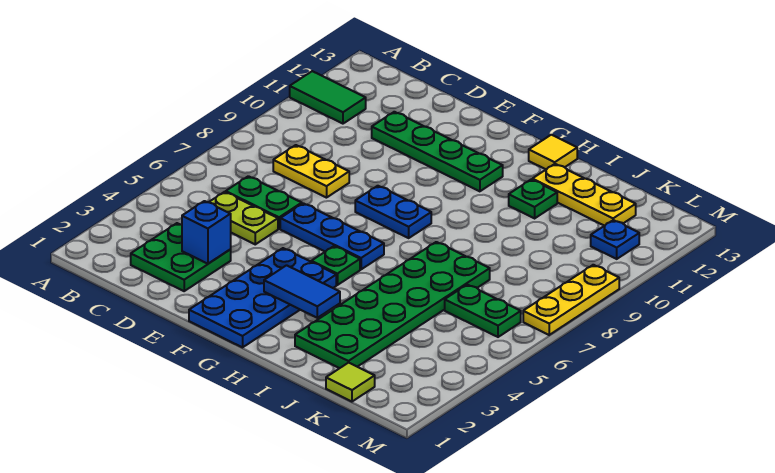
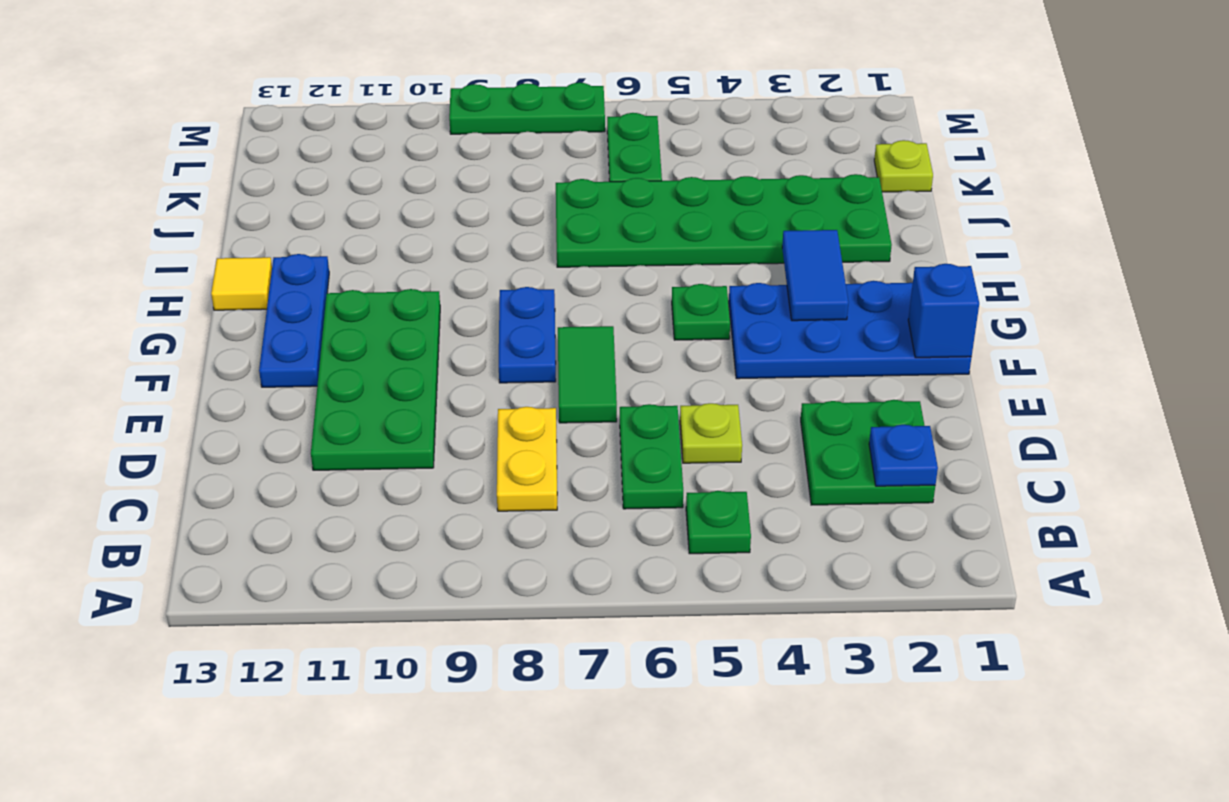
green 1x2 tile [290,71,366,124] -> green 1x2 tile moved to [558,326,617,423]
lime 1x2 plate [209,192,278,244] -> lime 1x1 plate [680,403,742,463]
blue 1x1 brick [182,201,231,264] -> blue 1x1 brick moved to [908,264,979,358]
green 1x4 plate [372,112,503,191] -> green 2x4 plate [311,289,440,470]
blue 1x3 plate [280,203,384,269] -> blue 1x3 plate moved to [259,254,329,387]
green 1x1 plate [509,179,557,218] -> green 1x1 plate moved to [686,491,751,554]
yellow 1x3 plate [532,164,636,226] -> none
lime 1x1 tile [326,363,375,402] -> lime 1x1 plate [874,140,933,192]
blue 1x1 plate [591,220,639,259] -> blue 1x1 plate moved to [869,425,938,486]
yellow 1x3 plate [523,265,619,335] -> green 1x3 plate [449,83,605,134]

